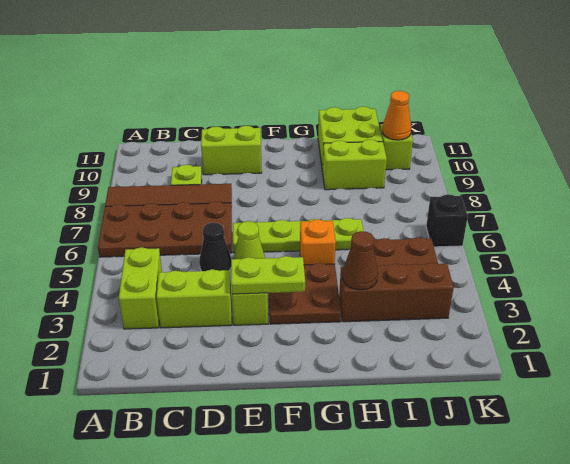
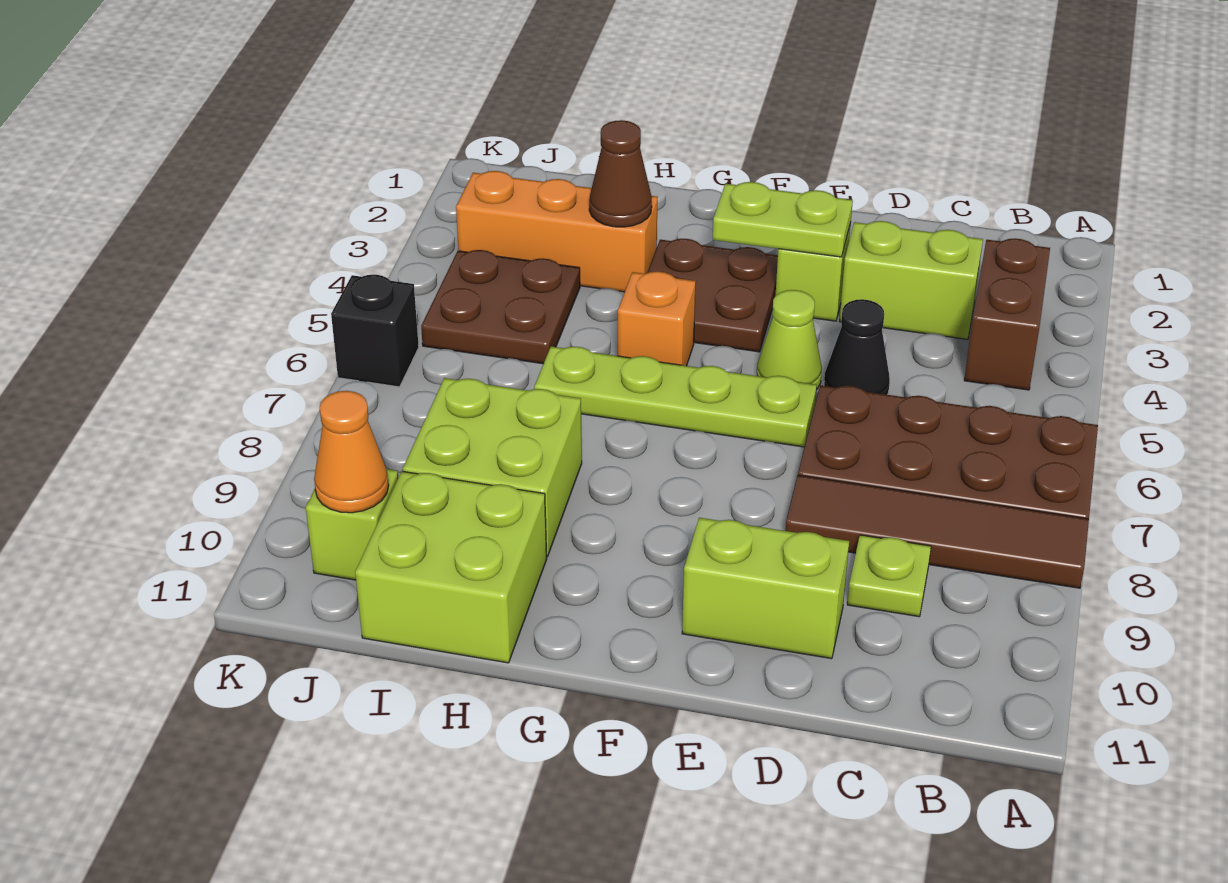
lime 1x2 brick [119,247,162,329] -> brown 1x2 brick [964,238,1050,390]
brown 1x3 brick [339,263,454,322] -> orange 1x3 brick [456,171,657,292]
lime 1x2 brick [323,140,387,190] -> lime 2x2 brick [403,378,582,557]

